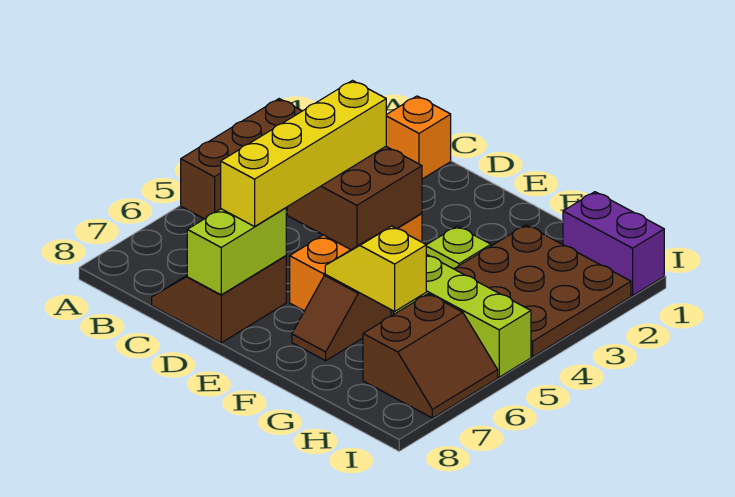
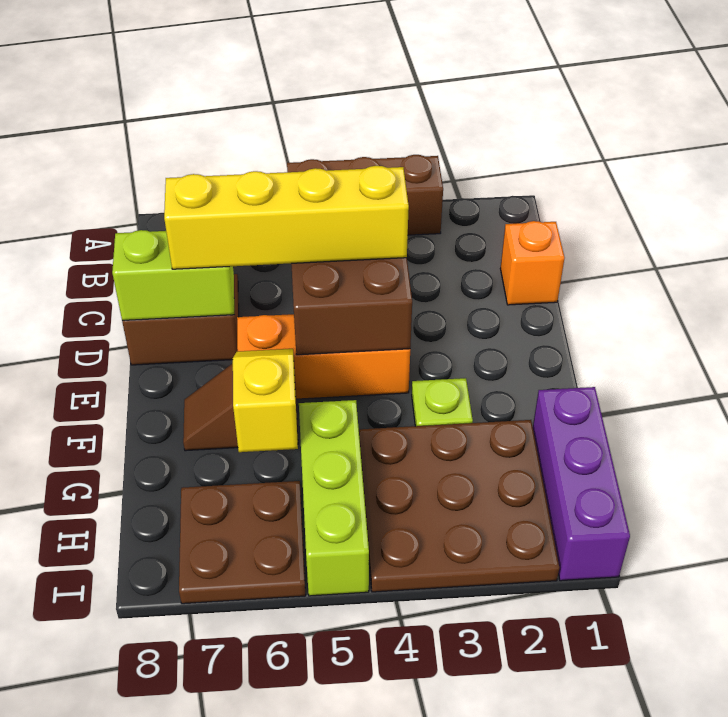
purple 1x2 brick [563,192,664,296] -> purple 1x3 brick [533,387,630,581]
brown 2x2 slope [363,294,498,418] -> brown 2x2 plate [179,481,306,604]

